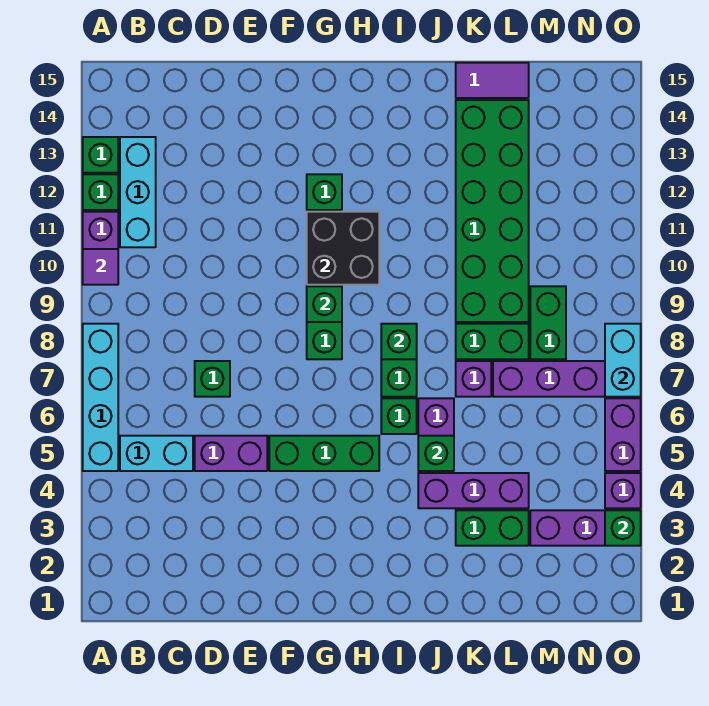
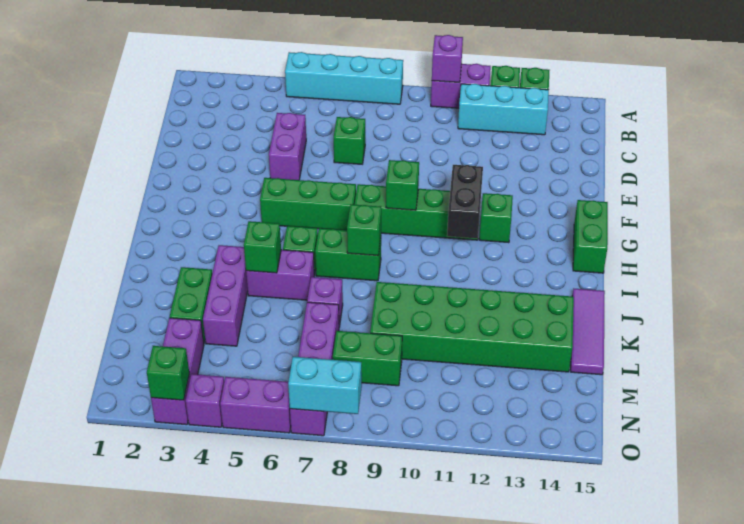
purple 1x1 tile [83,249,118,285] -> purple 1x1 brick [432,35,463,83]
cyan 1x2 brick [120,436,193,471] -> none
green 1x3 brick [269,436,379,471] -> green 1x3 brick turned to [260,178,356,230]
black 2x2 brick [307,212,379,285] -> black 1x2 brick [447,165,483,238]
green 1x2 brick [456,324,529,359] -> green 1x2 brick moved to [573,200,608,273]
purple 1x2 tile [456,63,529,98] -> purple 1x3 tile [571,289,605,375]

